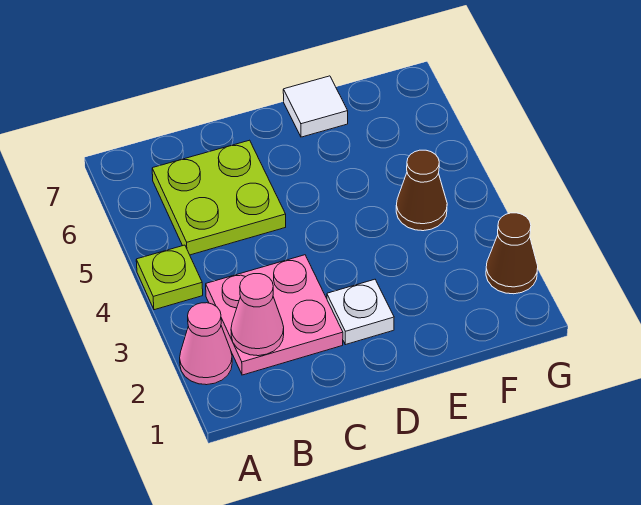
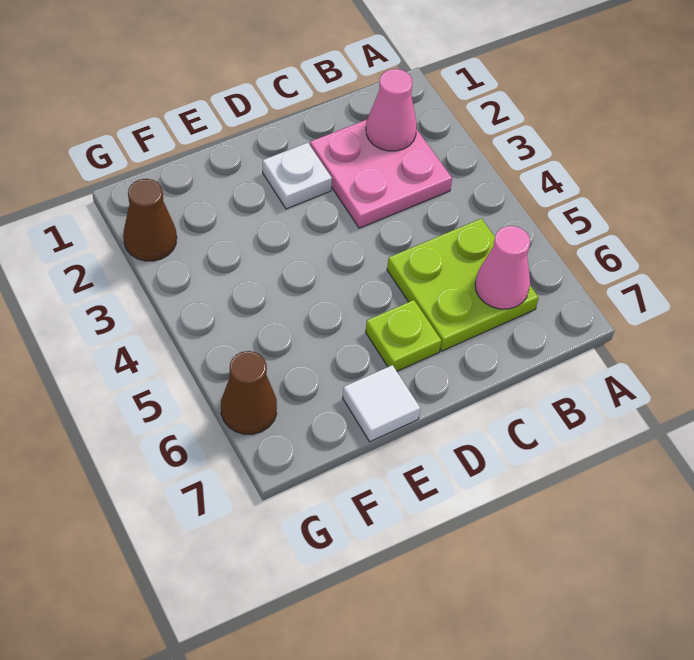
pink 1x1 cone [180,303,232,385] -> pink 1x1 cone moved to [475,226,530,309]
lime 1x1 plate [136,245,203,310] -> lime 1x1 plate moved to [366,300,441,371]
brown 1x1 cone [396,150,447,231] -> brown 1x1 cone moved to [221,351,277,434]

